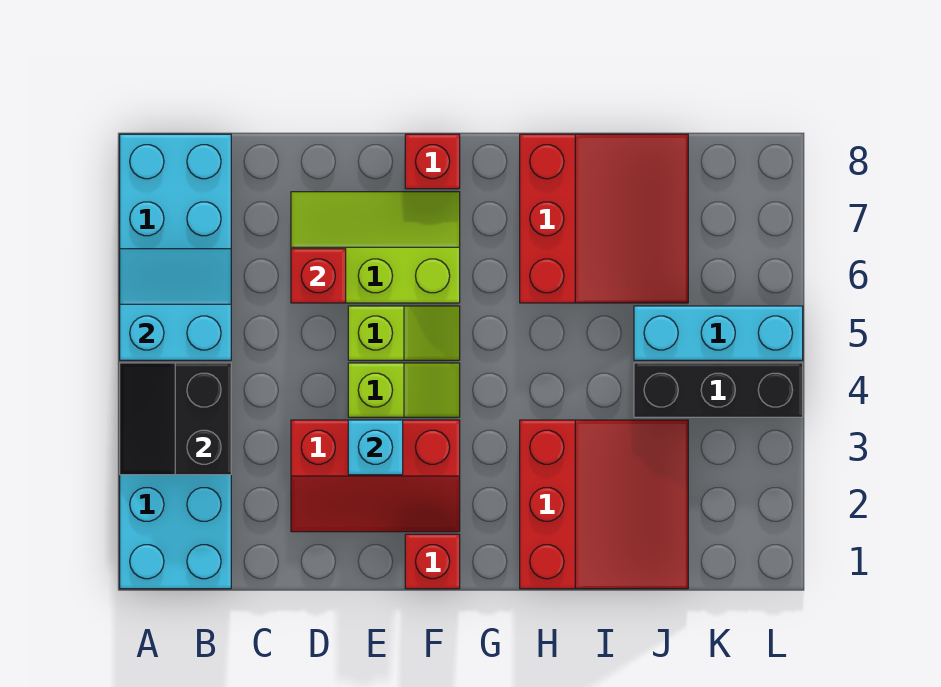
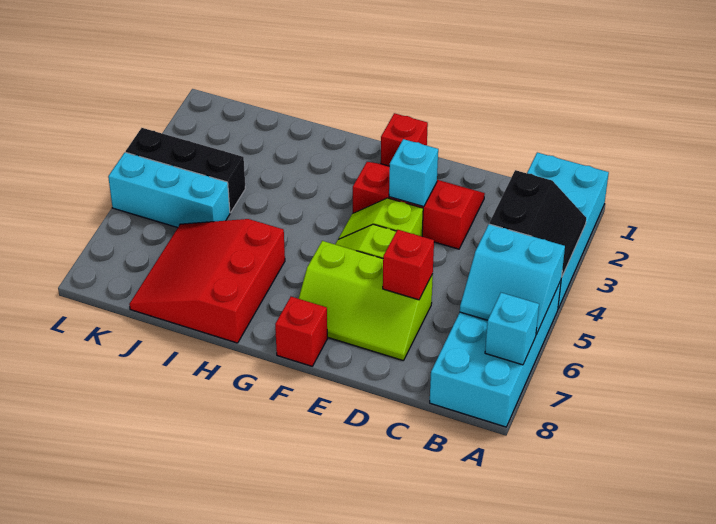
none -> cyan 1x1 brick [485,293,539,365]
red 3x3 slope [520,420,688,589] -> none

